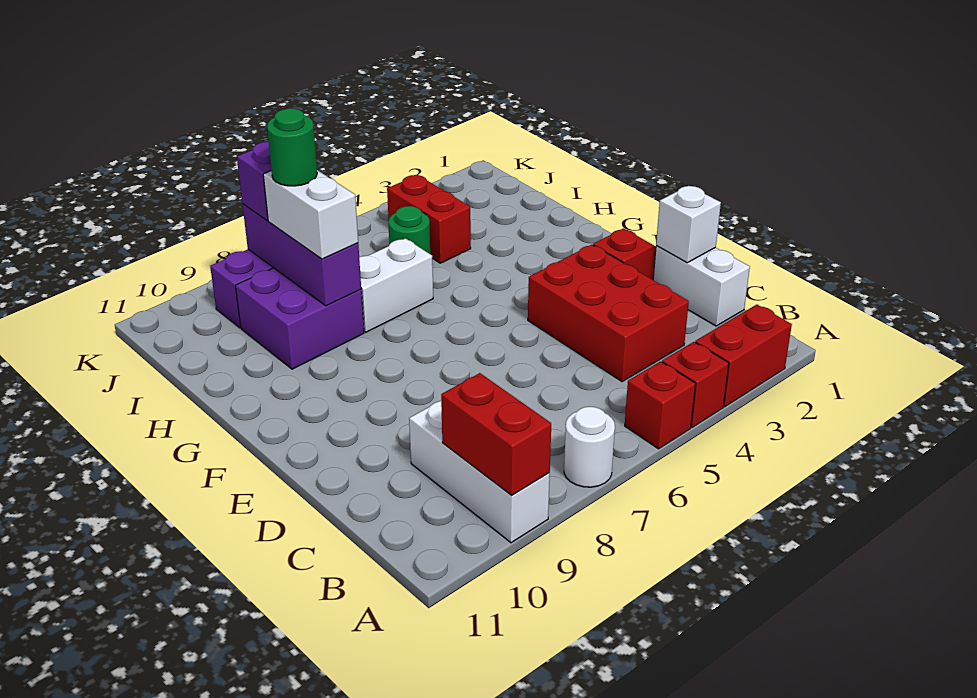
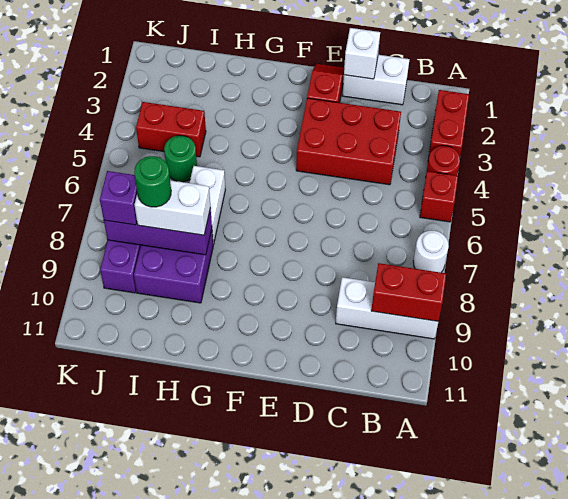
red 1x1 brick [662,342,729,427] -> red 1x1 round brick [426,146,460,176]

